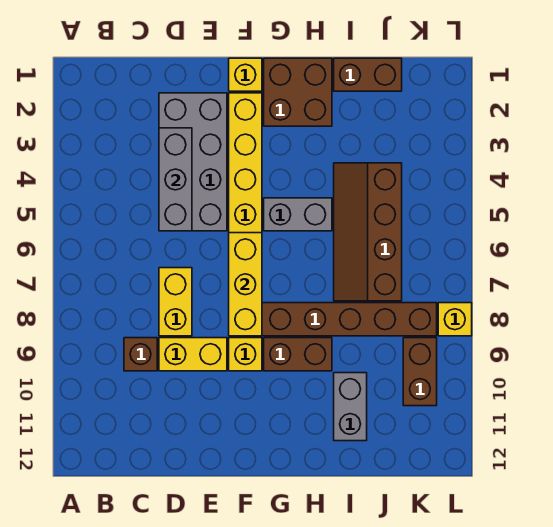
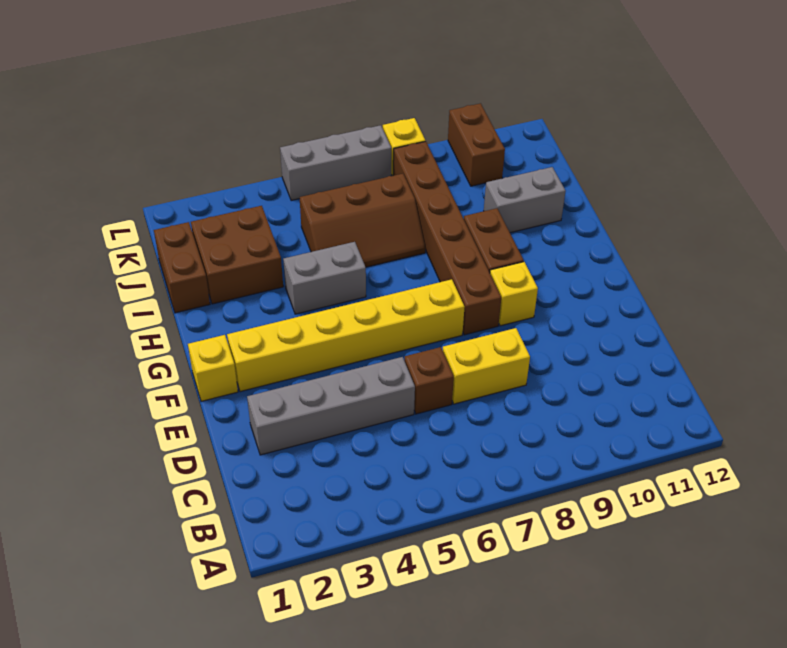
brown 1x1 brick [124,338,157,371] -> brown 1x1 brick moved to [404,347,454,414]
grey 2x4 brick [159,93,227,231] -> grey 1x4 brick [247,357,415,455]
grey 1x3 brick [159,128,192,231] -> grey 1x3 brick moved to [280,125,391,201]
yellow 1x2 brick [159,338,227,371] -> none
yellow 1x3 brick [229,233,262,336] -> none
brown 2x2 brick [264,58,332,126] -> brown 2x2 brick moved to [191,206,283,304]
grey 1x2 brick [264,198,332,231] -> grey 1x2 brick turned to [283,242,366,314]
brown 2x4 slope [334,163,402,301] -> brown 2x3 slope [300,174,425,267]
brown 1x2 brick [403,338,437,406] -> brown 1x2 brick turned to [448,103,505,186]

